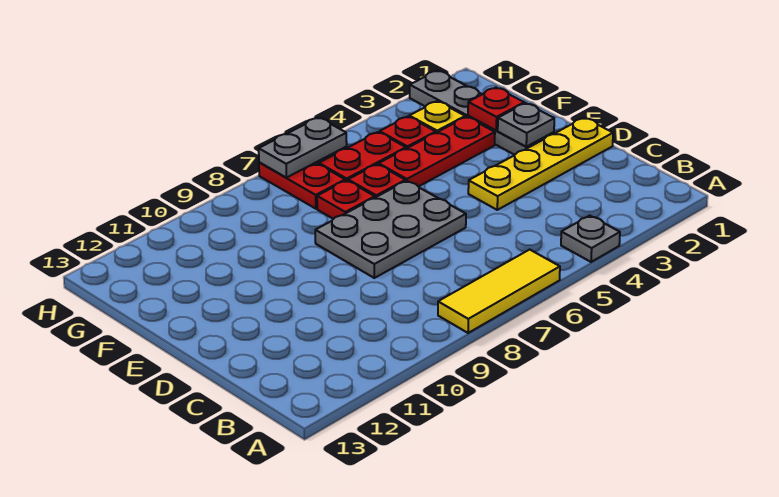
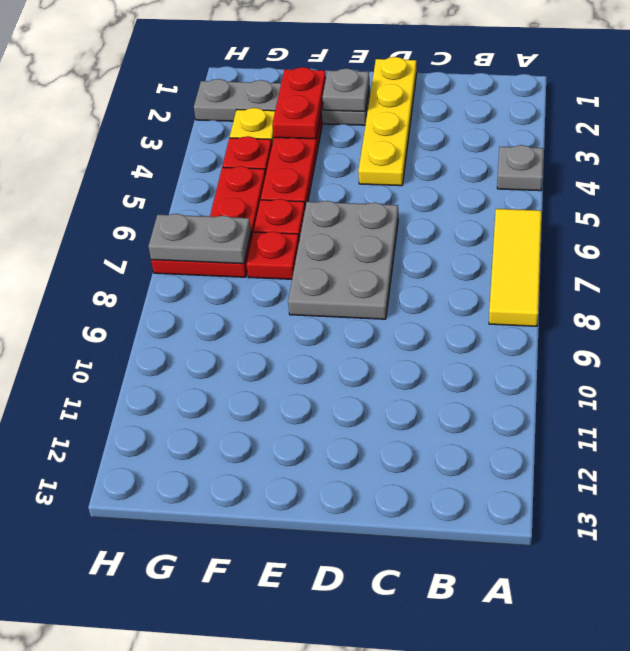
red 1x1 plate [468,88,524,130] -> red 1x2 plate [272,67,326,139]
grey 1x2 plate [259,118,347,178] -> grey 1x2 plate turned to [149,214,251,264]

